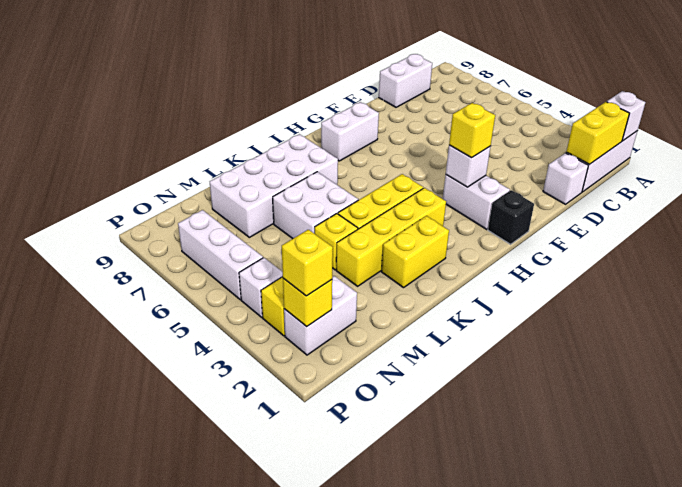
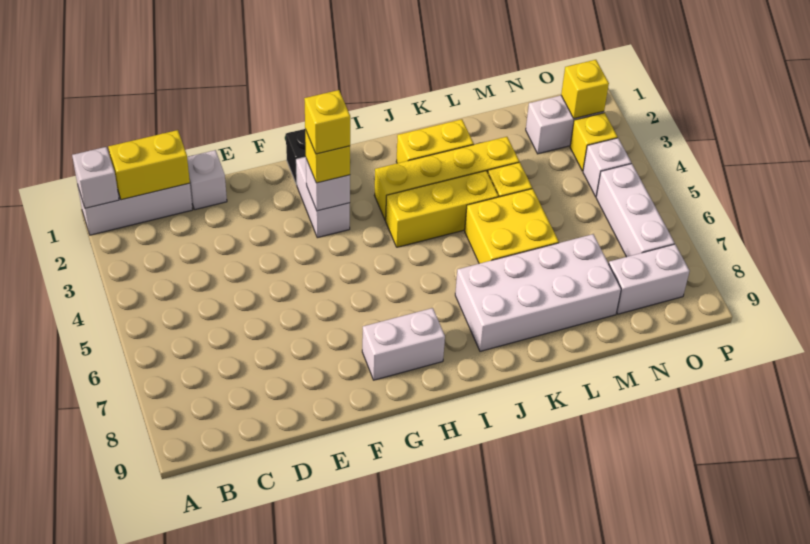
white 1x2 brick [379,54,432,107] -> white 1x2 brick moved to [609,244,690,314]
white 2x2 brick [273,172,358,239] -> yellow 2x2 brick [465,189,559,264]
yellow 1x1 brick [282,230,333,296] -> yellow 1x1 brick moved to [304,90,350,154]

